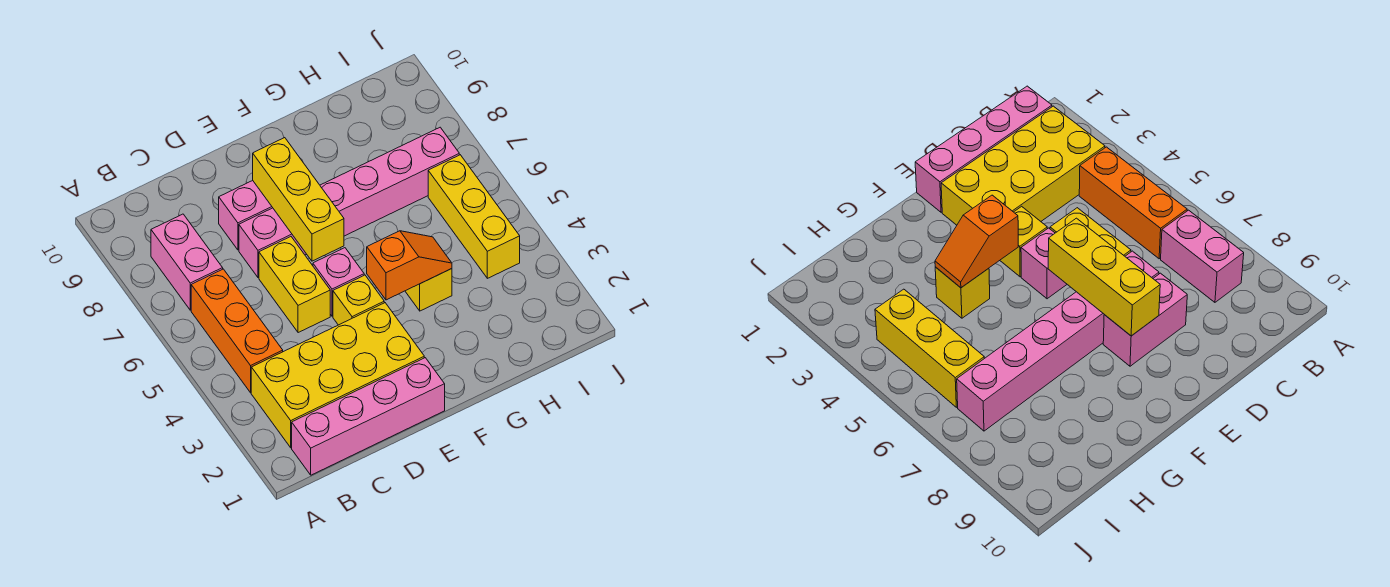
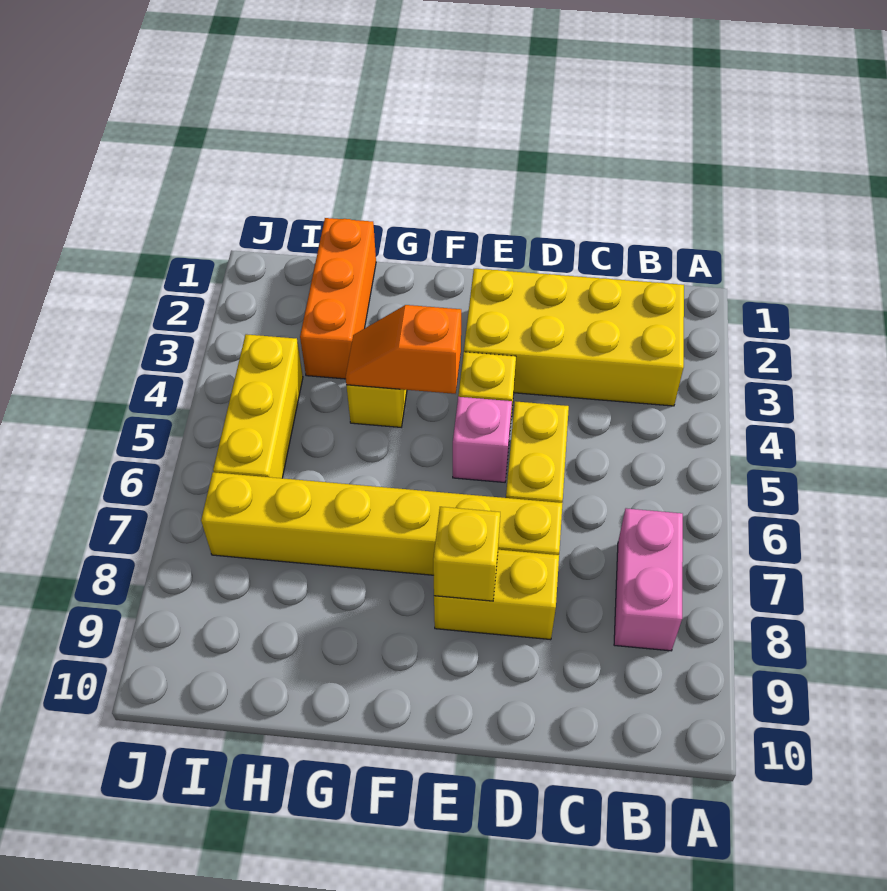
pink 1x4 brick [292,358,445,475] -> none
orange 1x3 brick [191,269,283,393] -> orange 1x3 brick moved to [300,218,376,379]
pink 1x6 brick [239,127,459,277] -> yellow 1x6 brick [201,472,563,575]
pink 1x2 brick [219,181,273,250] -> yellow 1x2 brick [434,550,559,640]
yellow 1x3 brick [253,138,344,261] -> yellow 1x1 brick [433,507,500,601]

